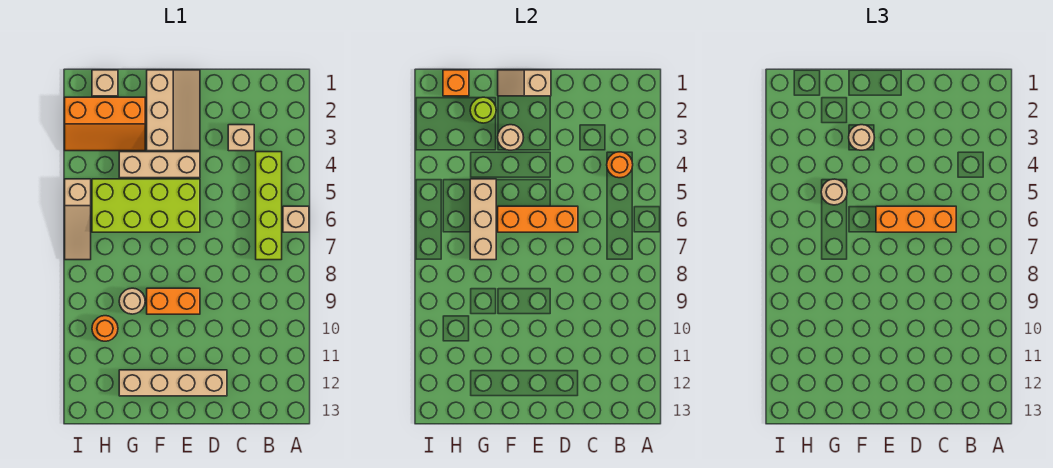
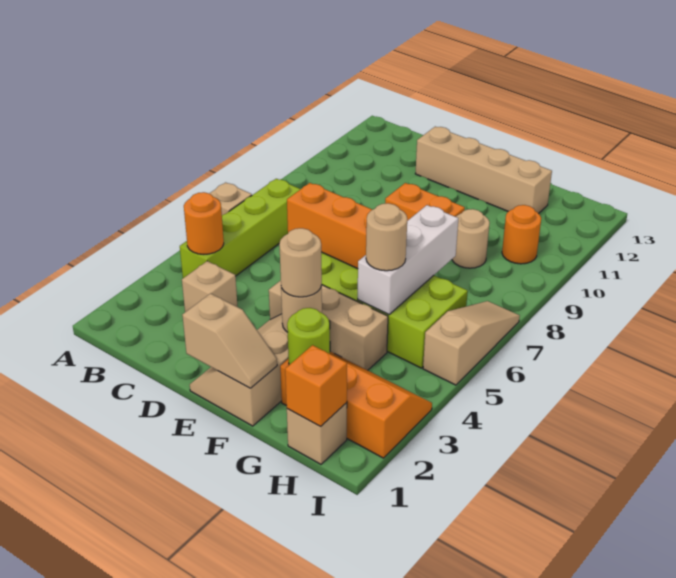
orange 1x3 brick [876,206,956,232] -> none
tan 1x3 brick [470,179,496,260] -> white 1x3 brick [358,205,458,315]

